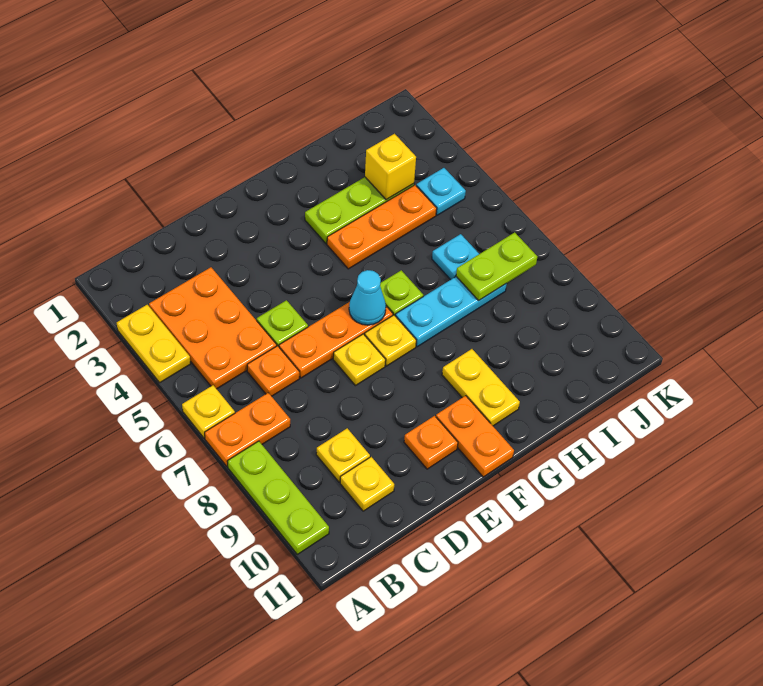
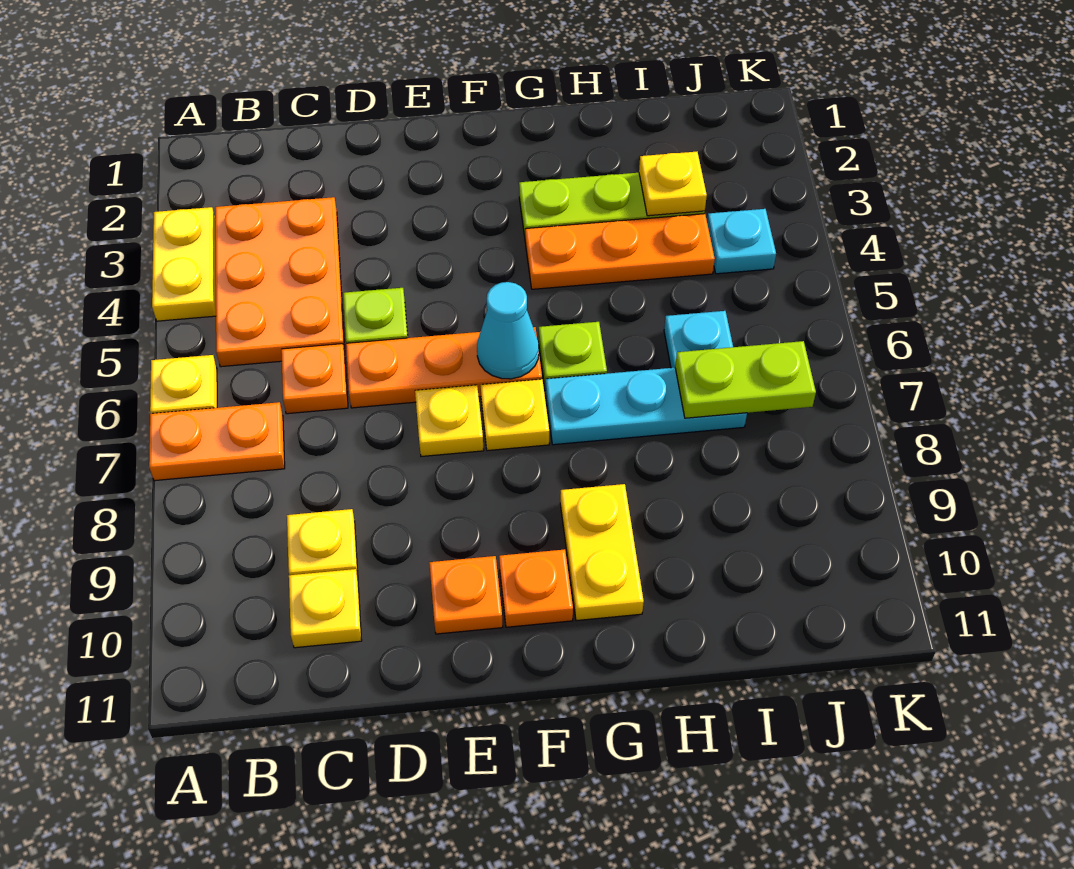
lime 1x3 plate [227,441,329,554] -> none
orange 1x2 plate [436,396,514,477] -> orange 1x1 plate [499,549,573,627]
yellow 1x1 brick [365,134,416,200] -> yellow 1x1 plate [639,152,707,216]

